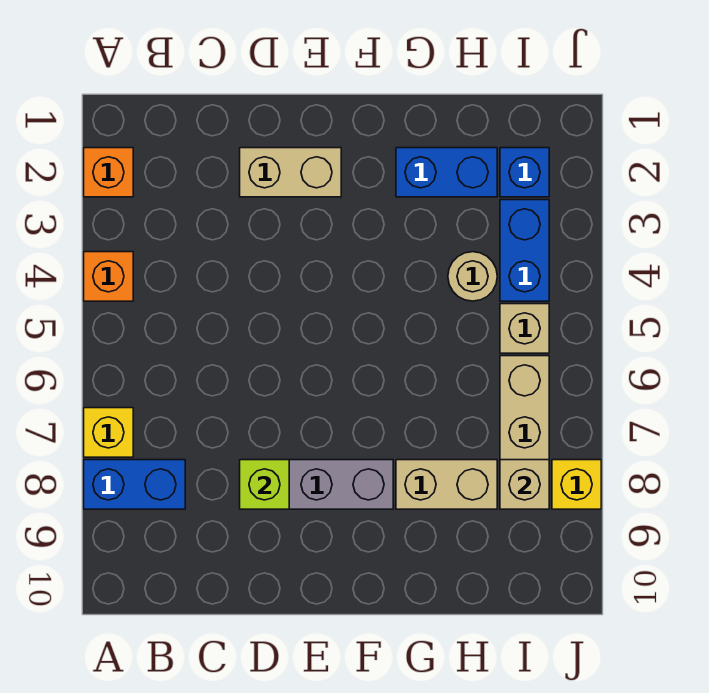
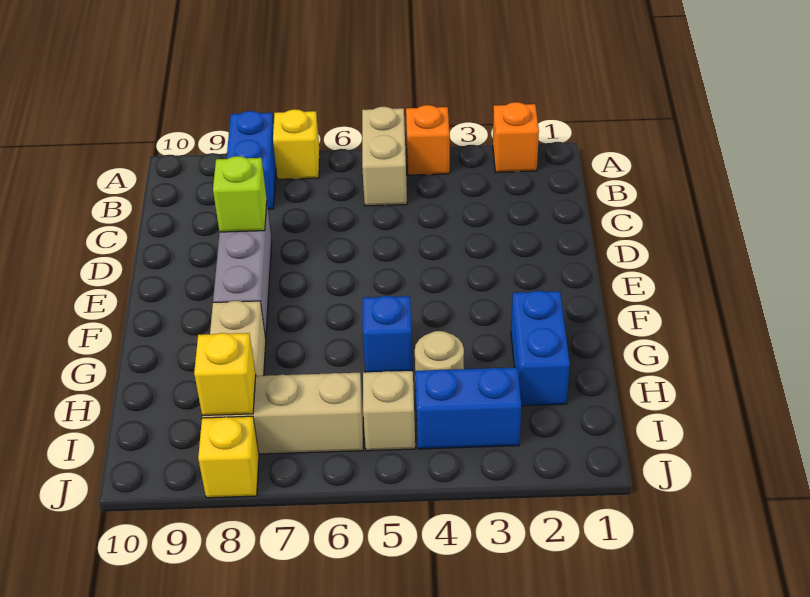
tan 1x2 brick [240,148,341,197] -> tan 1x2 brick moved to [362,107,407,206]
blue 1x1 brick [500,148,549,197] -> blue 1x1 brick moved to [363,296,413,372]
tan 1x1 brick [500,460,549,509] -> yellow 1x1 brick [194,333,256,415]

